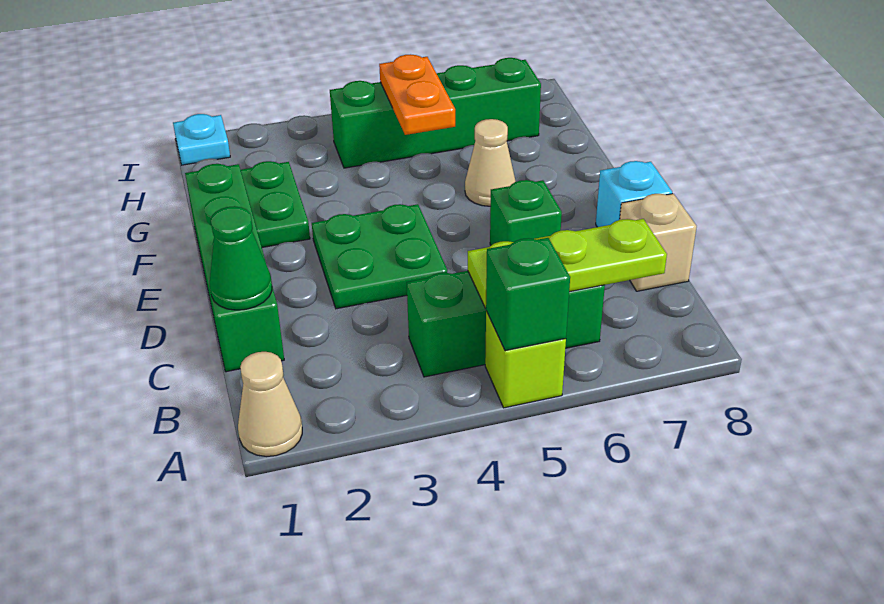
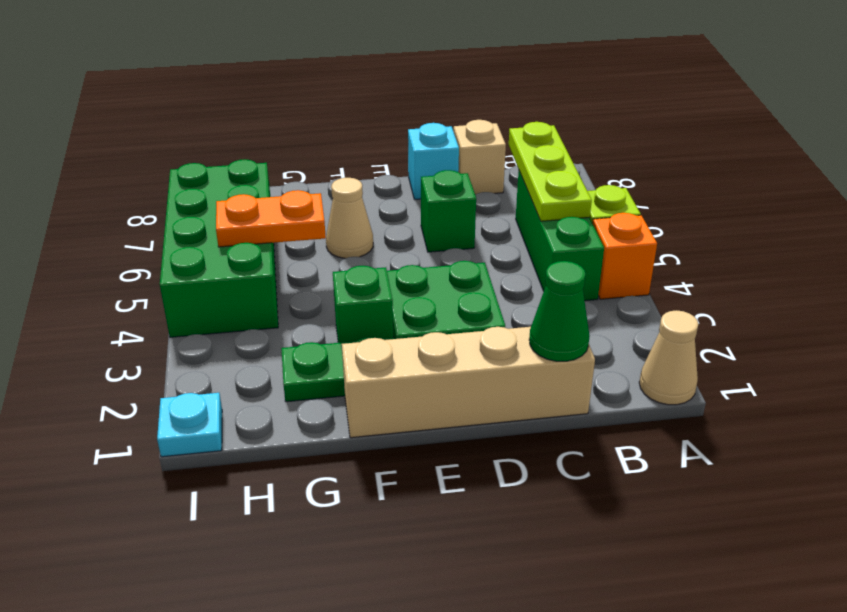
none -> orange 1x1 brick [592,213,657,299]
green 1x1 brick [486,238,570,351] -> green 1x1 brick moved to [333,266,393,343]
green 1x4 brick [185,164,284,372] -> tan 1x4 brick [342,327,595,438]
green 1x4 brick [330,58,541,168] -> green 2x4 brick [160,159,278,337]

